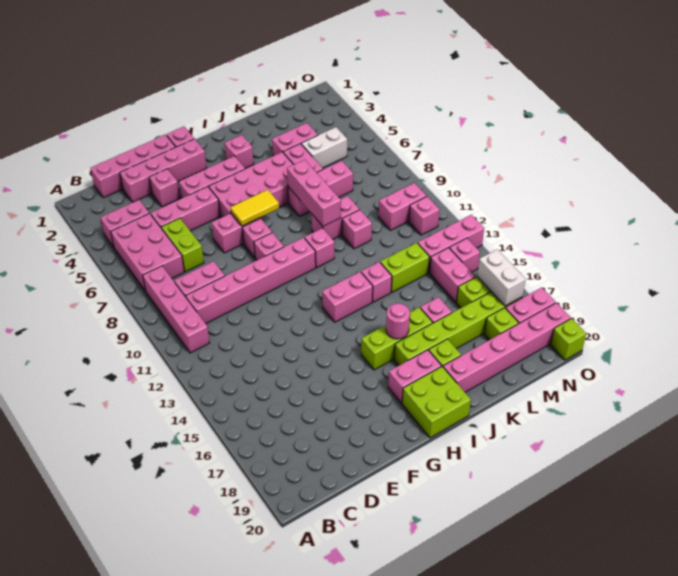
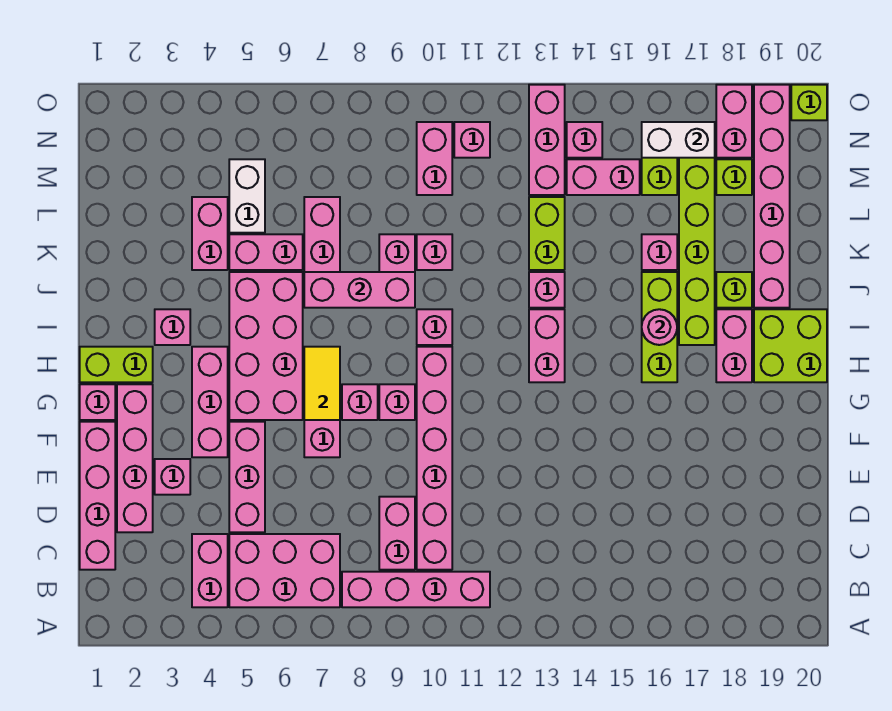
lime 1x2 brick [161,218,204,272] -> lime 1x2 brick moved to [80,347,153,382]

